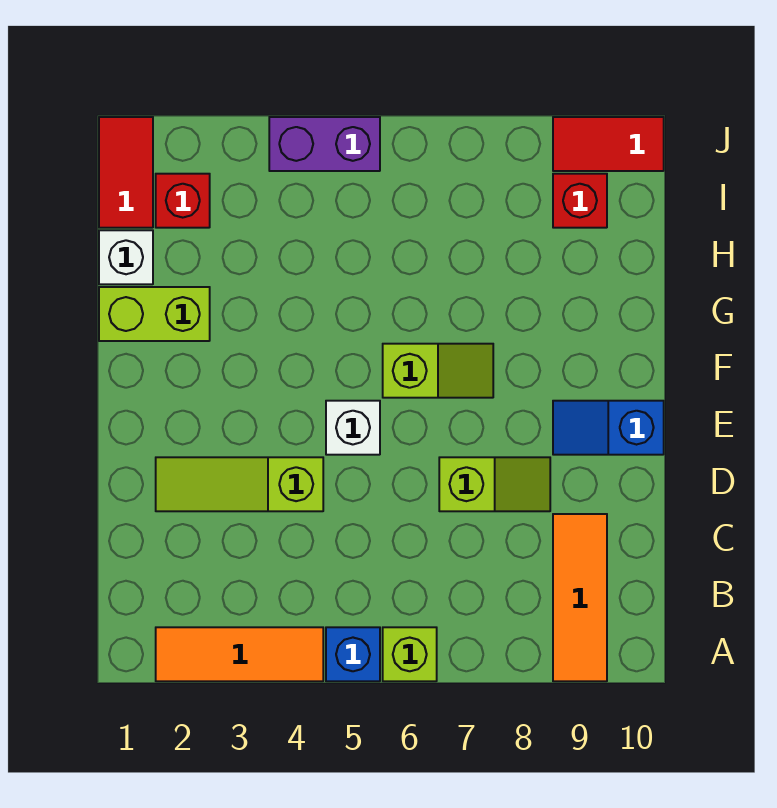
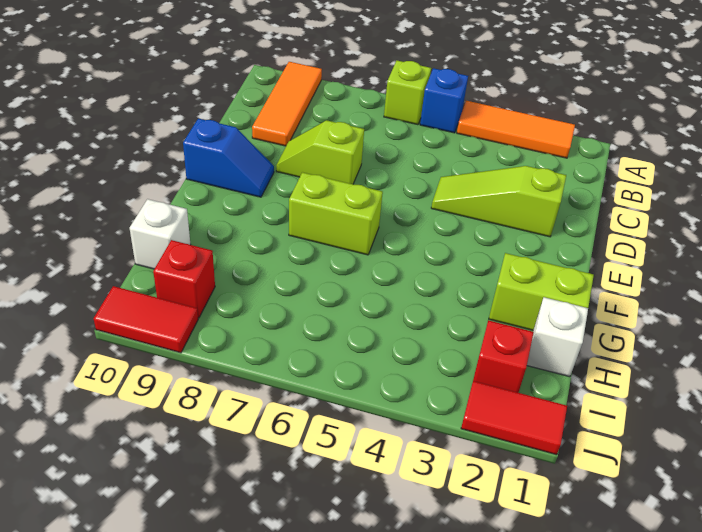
lime 1x3 slope [156,457,323,511] -> lime 1x3 slope turned to [431,166,566,237]
white 1x1 brick [326,401,380,455] -> white 1x1 brick moved to [130,199,191,269]
lime 1x2 slope [383,344,493,398] -> lime 1x2 brick [289,172,383,255]
red 1x2 tile [99,117,153,228] -> red 1x2 tile turned to [461,381,567,455]
purple 1x2 brick [269,117,380,171] -> none

